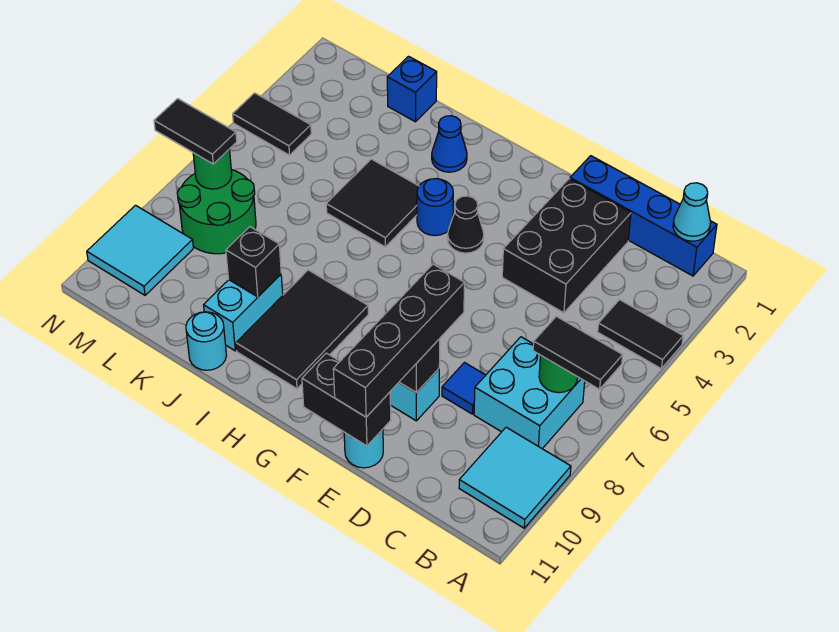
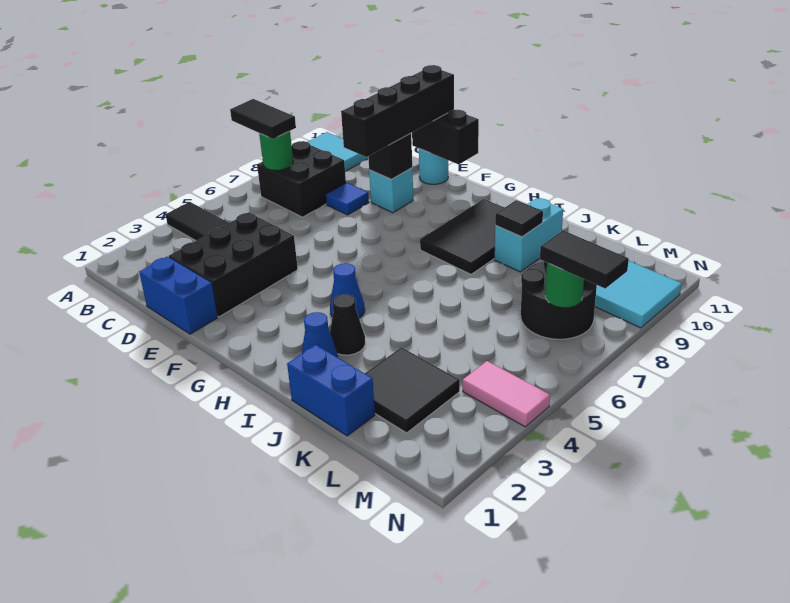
blue 1x4 brick [570,156,717,276] -> blue 1x2 brick [139,257,218,334]
cyan 1x1 cone [673,183,711,241] -> none
cyan 2x2 brick [474,337,585,449] -> black 2x2 brick [257,141,346,217]
black 1x1 cone [448,196,484,253] -> black 1x1 cone moved to [330,294,365,355]
blue 1x1 round brick [417,179,453,236] -> blue 1x1 cone [330,263,365,318]
black 2x2 tile [326,159,419,247] -> black 2x2 tile moved to [365,347,460,433]
black 1x1 brick [226,227,281,297] -> black 1x1 tile [495,200,543,237]
cyan 1x1 round brick [186,312,226,370] -> none
blue 1x1 brick [387,56,437,122] -> blue 1x2 brick [287,345,375,436]
green 2x2 round brick [177,170,256,254] -> black 2x2 round brick [521,261,597,339]
black 1x2 tile [233,93,311,155] -> pink 1x2 tile [463,361,550,427]

